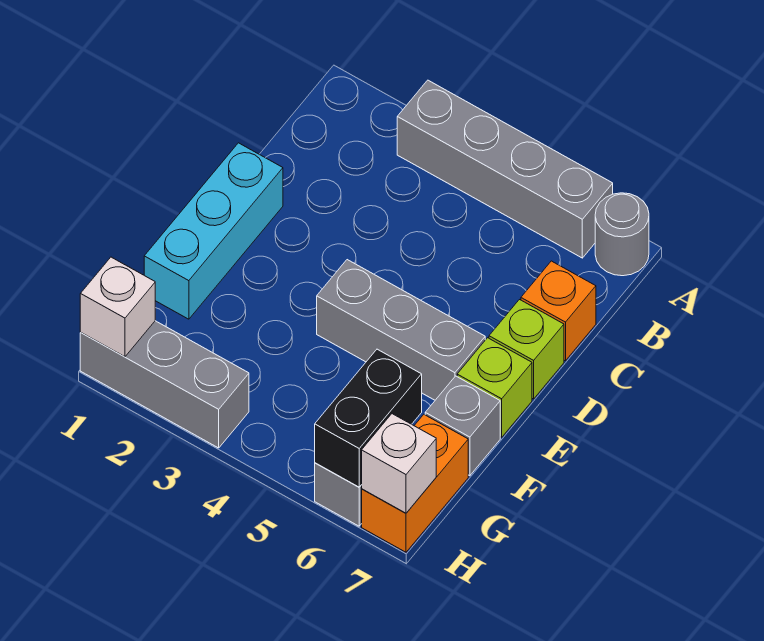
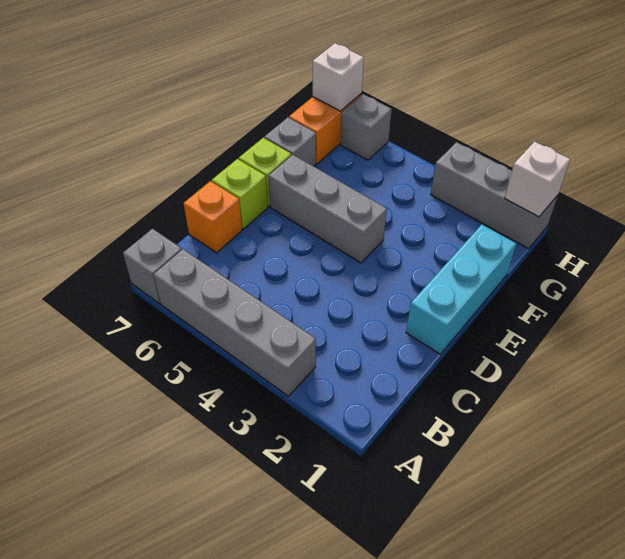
grey 1x1 round brick [595,193,649,276] -> grey 1x1 brick [123,229,182,303]
black 1x2 brick [315,349,422,487] -> none

